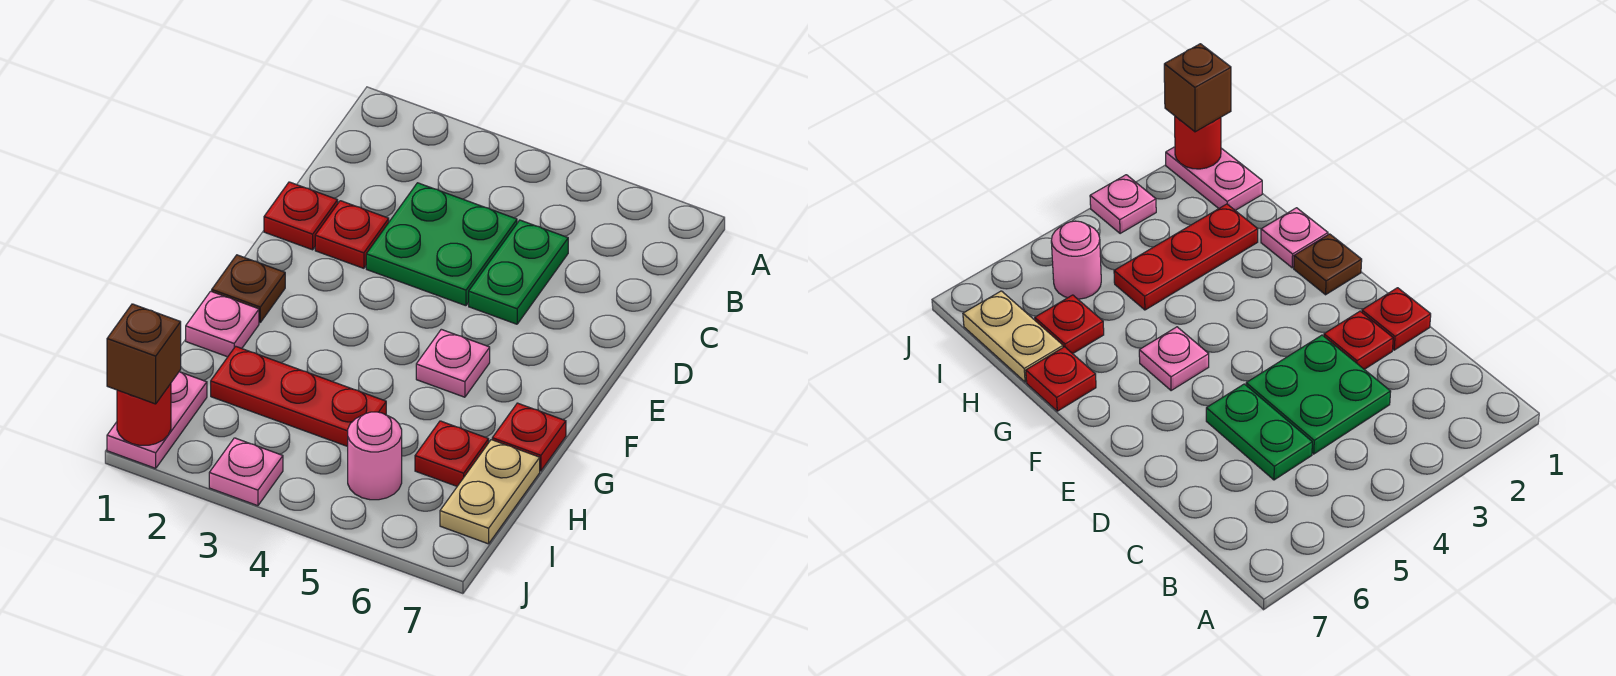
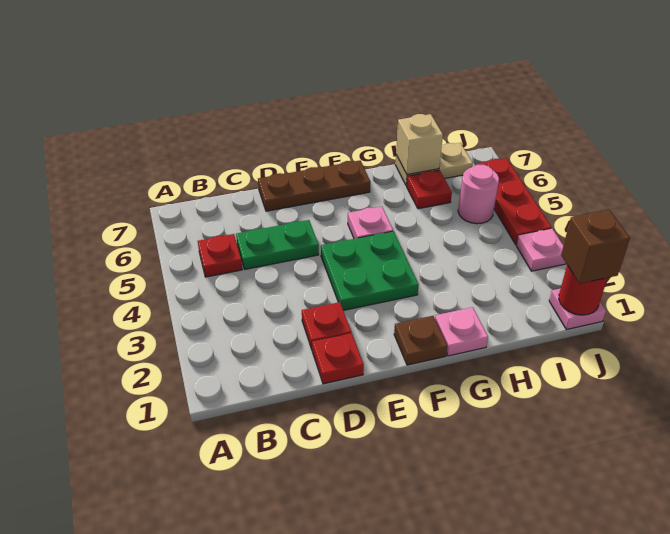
green 2x2 plate [366,183,517,306] -> green 2x2 plate moved to [321,231,419,310]
none -> brown 1x3 plate [258,161,370,211]
red 1x1 plate [492,403,566,471] -> red 1x1 plate moved to [198,234,242,277]
red 1x3 plate [211,346,386,447] -> red 1x3 plate moved to [475,158,551,245]
none -> tan 1x1 brick [396,114,443,175]
pink 1x2 plate [107,372,207,468] -> pink 1x1 plate [549,288,606,330]

